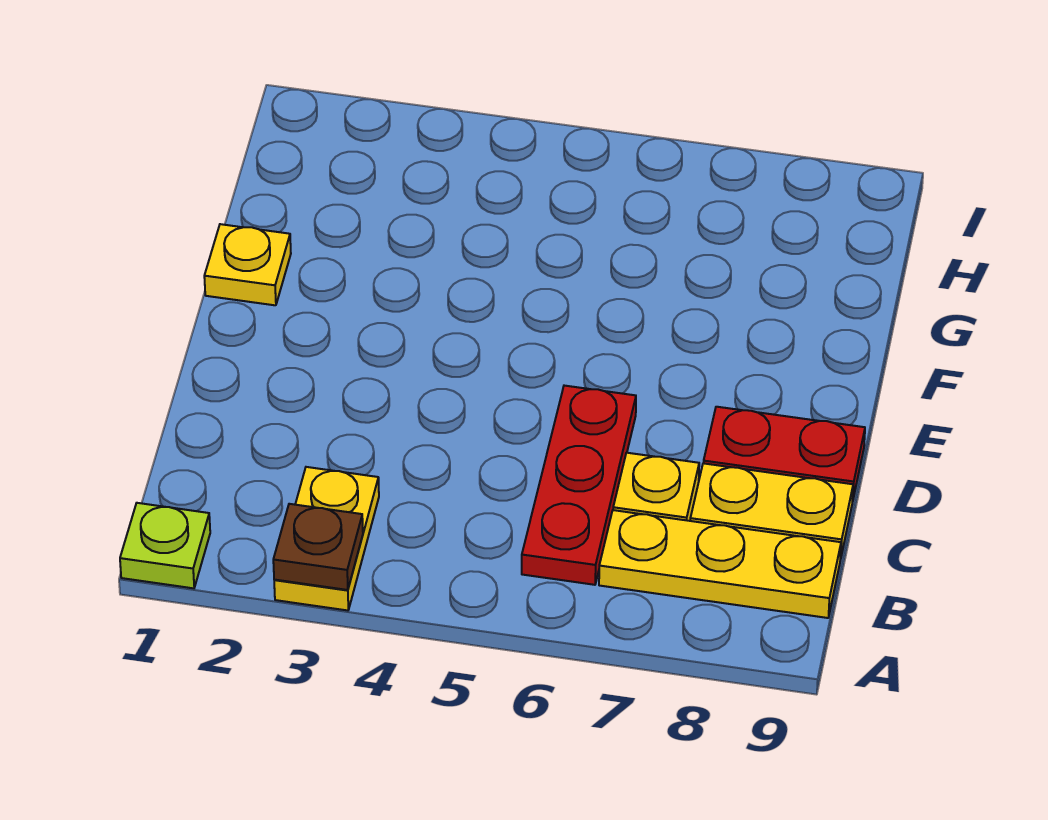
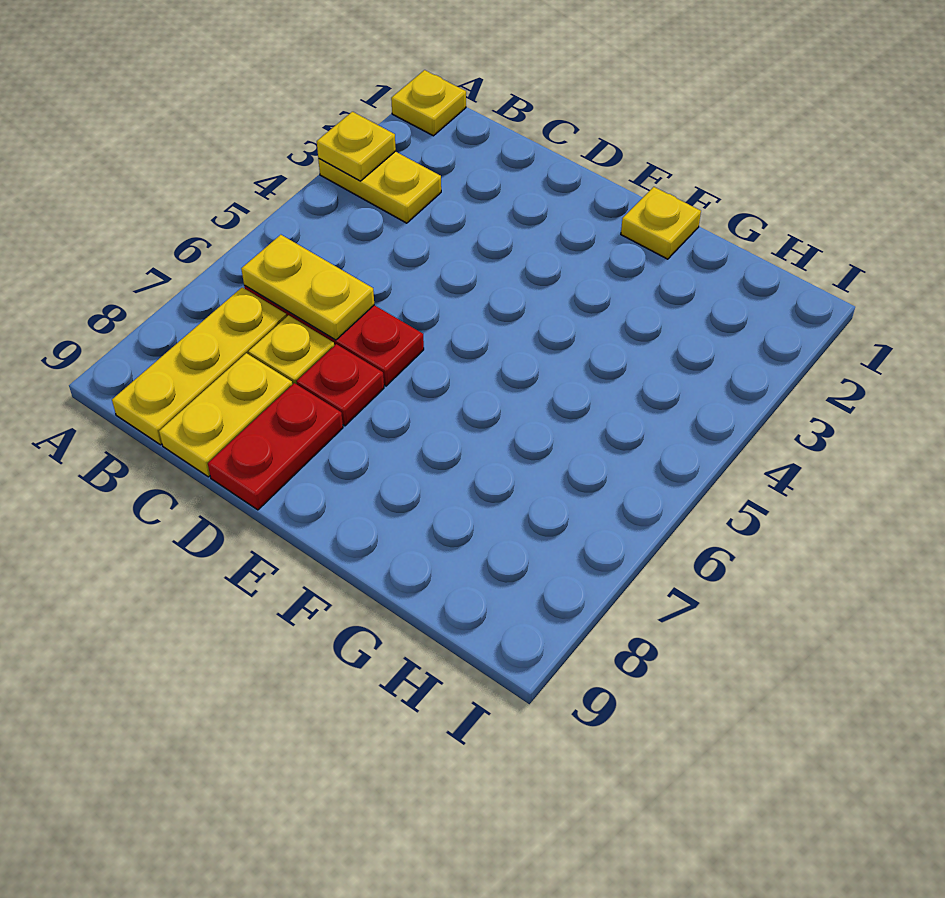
lime 1x1 plate [120,503,210,588] -> yellow 1x1 plate [391,70,466,136]
brown 1x1 plate [273,504,363,590] -> yellow 1x1 plate [317,112,396,181]
none -> yellow 1x2 plate [241,235,374,340]
none -> red 1x1 plate [296,344,384,426]

